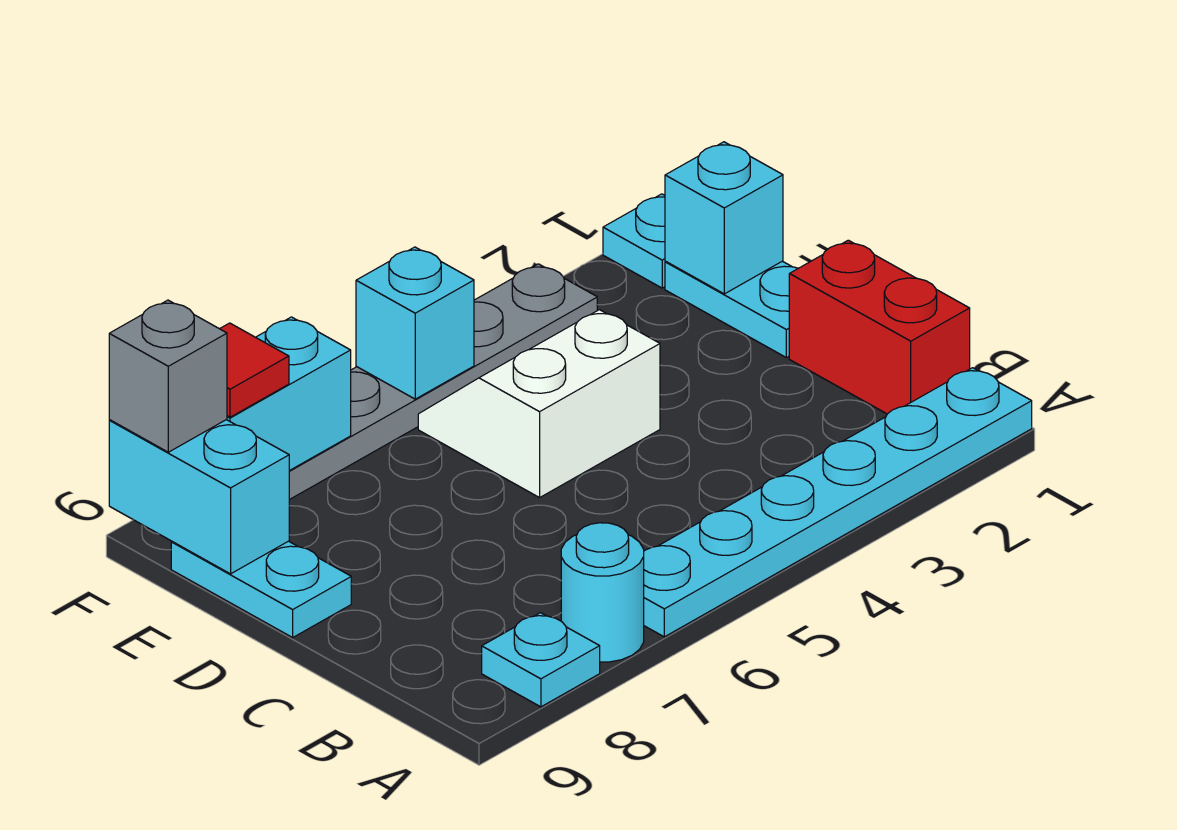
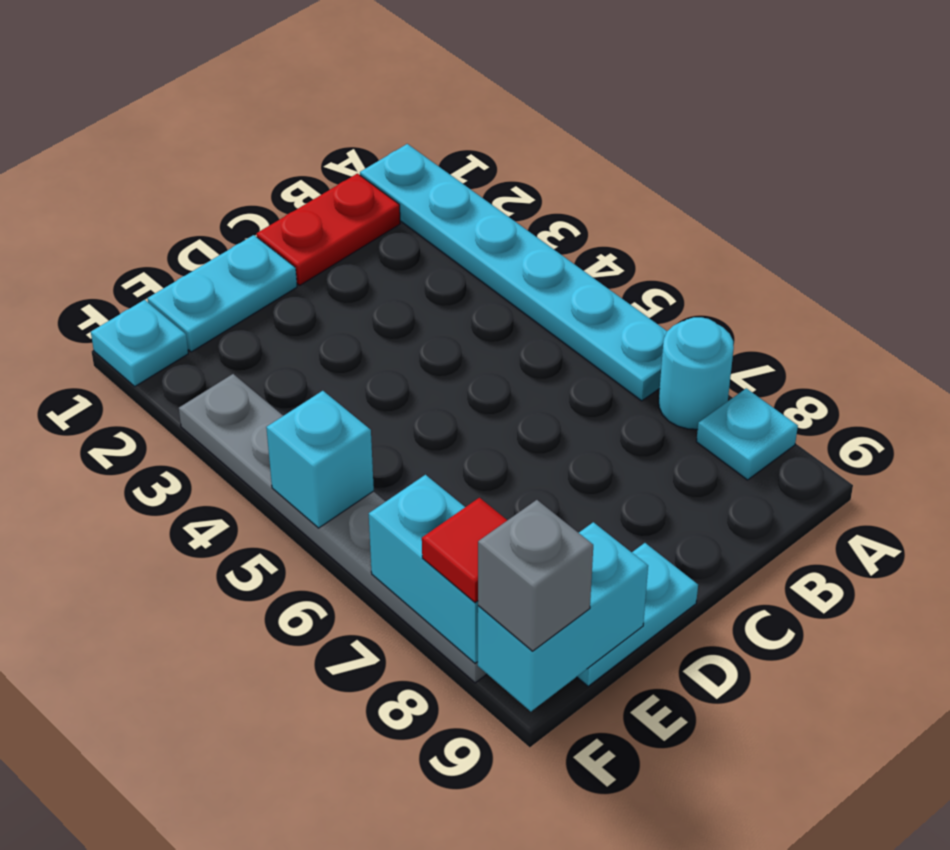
red 1x2 brick [789,240,970,414] -> red 1x2 plate [257,174,400,285]
white 2x2 slope [418,310,660,498] -> none
cyan 1x1 brick [665,142,783,294] -> none

